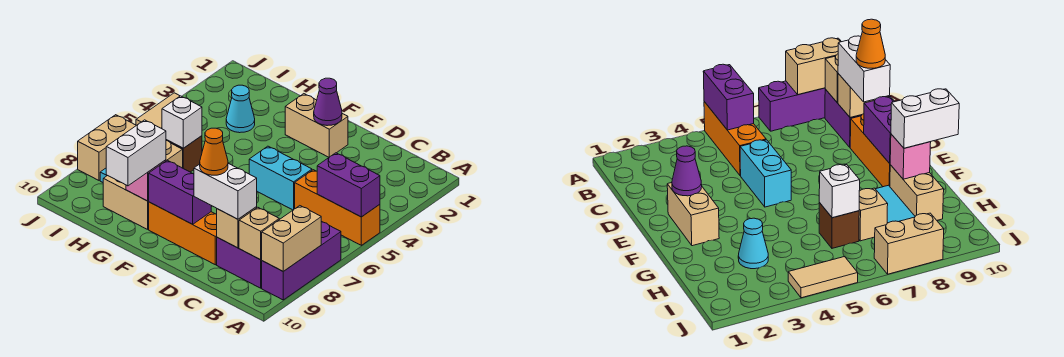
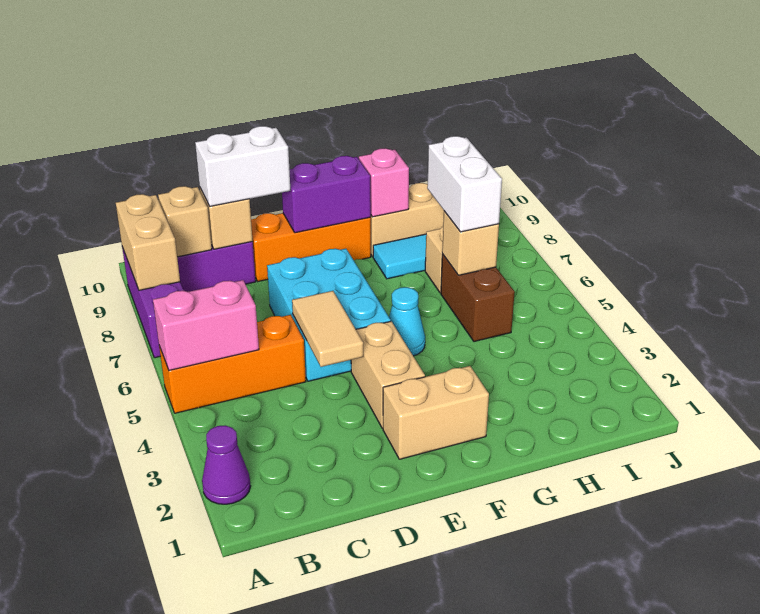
purple 1x2 brick [317,153,380,217] -> pink 1x2 brick [153,280,259,370]
cyan 1x2 brick [249,146,312,210] -> cyan 2x3 brick [267,249,391,381]
orange 1x1 cone [200,128,228,175] -> none
purple 1x1 cone [314,78,342,126] -> purple 1x1 cone moved to [202,425,251,504]
white 1x2 brick [106,120,166,186] -> white 1x2 brick moved to [427,136,502,232]
cyan 1x1 cone [226,85,255,133] -> cyan 1x1 cone moved to [389,287,425,356]
brown 1x1 brick [166,136,202,172] -> brown 1x2 brick [441,254,515,342]
white 1x1 brick [162,96,202,148] -> tan 1x1 brick [442,211,499,275]
tan 1x2 tile [136,93,180,129] -> tan 1x2 tile moved to [292,291,363,367]
tan 1x2 brick [78,115,136,180] -> tan 1x2 brick moved to [351,321,425,428]

